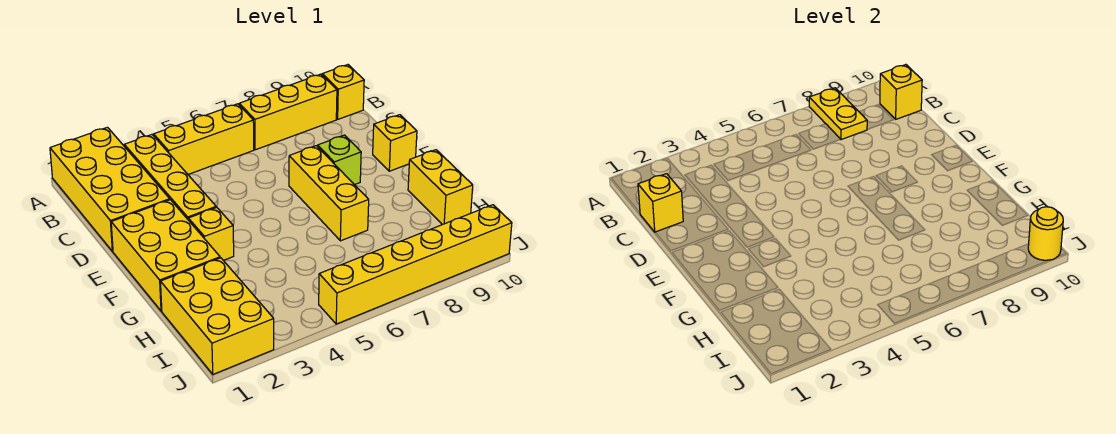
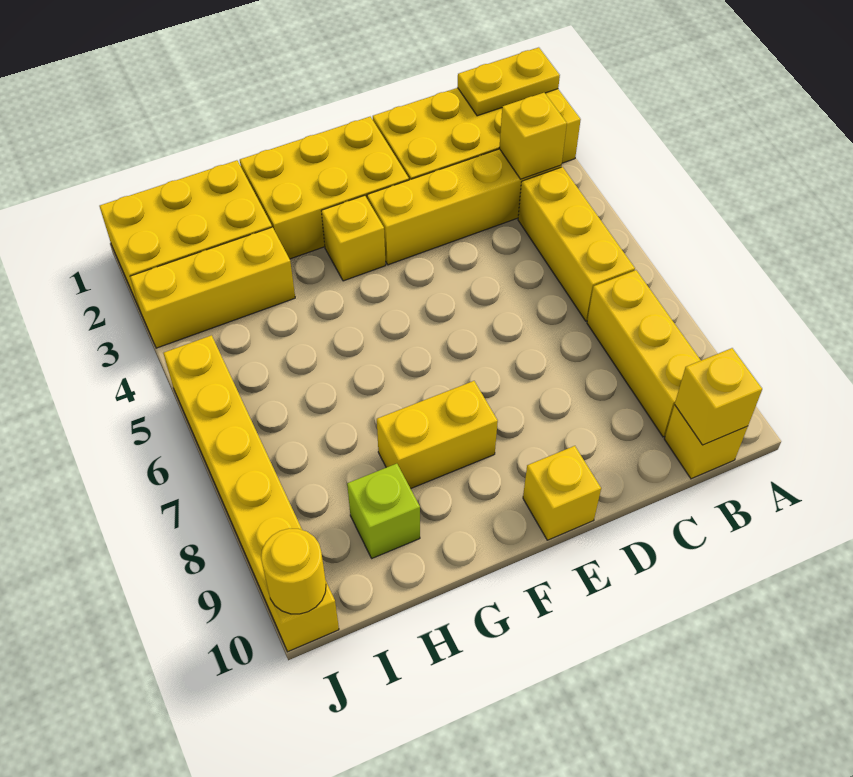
yellow 1x2 plate [809,88,867,140] -> yellow 1x2 plate moved to [458,47,560,116]
yellow 1x1 brick [638,174,683,232] -> yellow 1x1 brick moved to [499,93,567,179]
yellow 1x3 brick [289,146,369,241] -> yellow 1x3 brick moved to [130,227,295,348]
lime 1x1 brick [318,135,361,185] -> lime 1x1 brick moved to [347,464,420,558]
yellow 1x2 brick [408,150,473,225] -> yellow 1x2 brick moved to [377,381,498,489]

